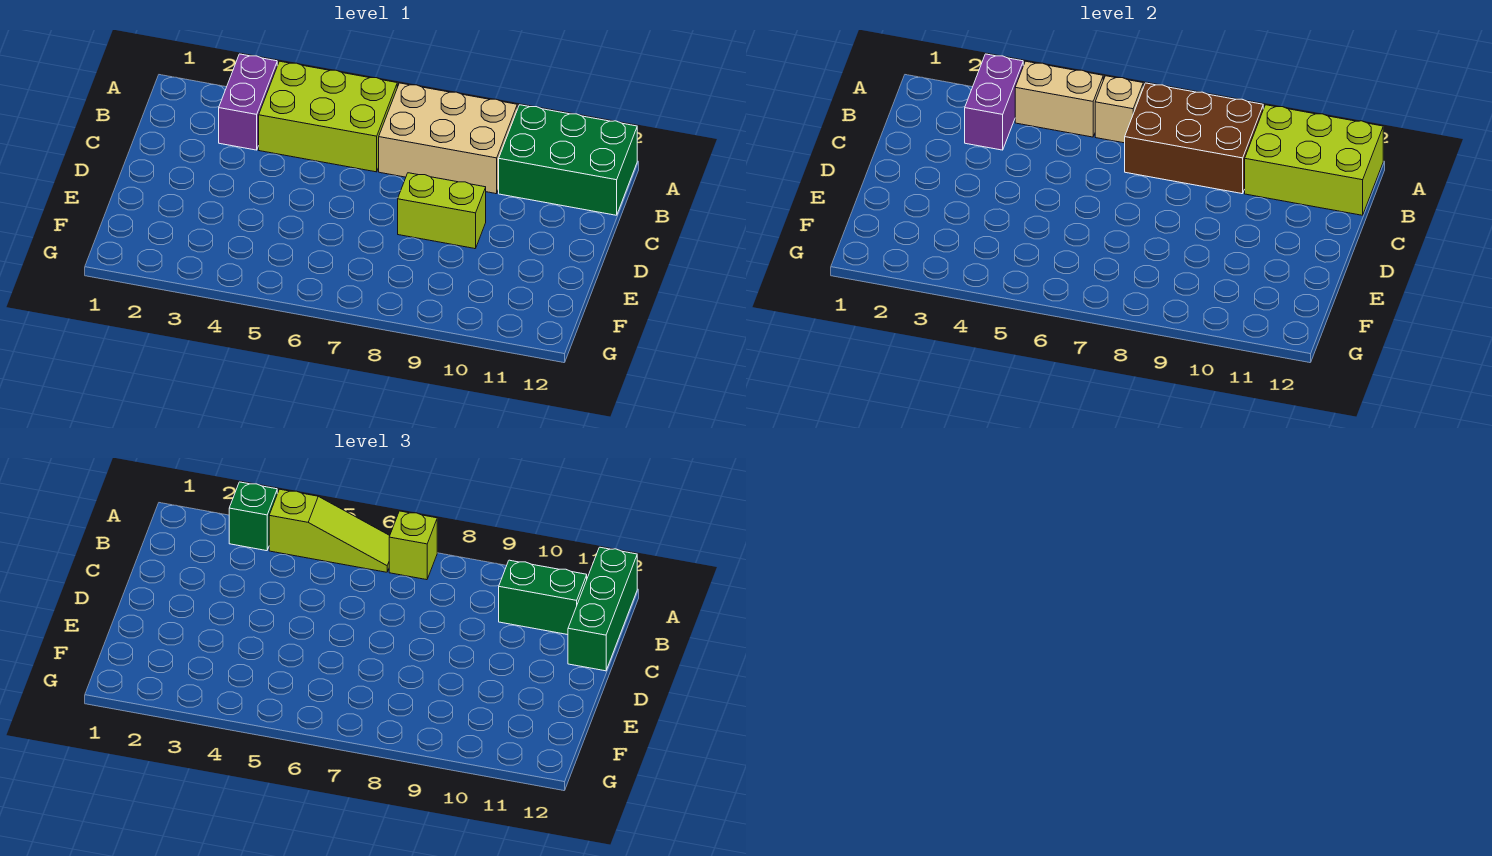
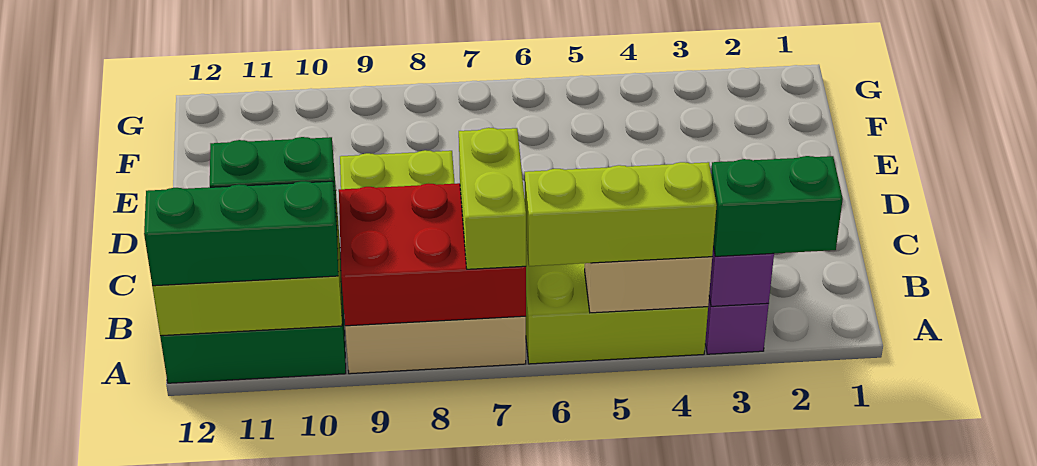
green 1x1 brick [229,482,277,551] -> green 1x2 brick [711,156,843,256]
lime 1x3 slope [269,489,390,572] -> lime 1x3 brick [525,162,717,266]
tan 1x1 brick [1095,76,1143,143] -> none
brown 2x3 brick [1125,83,1263,194] -> red 2x3 brick [339,183,526,326]
lime 1x1 brick [389,511,437,580] -> lime 1x2 brick [459,128,526,269]
green 1x3 brick [568,547,637,671] -> green 1x3 brick turned to [144,181,338,286]

